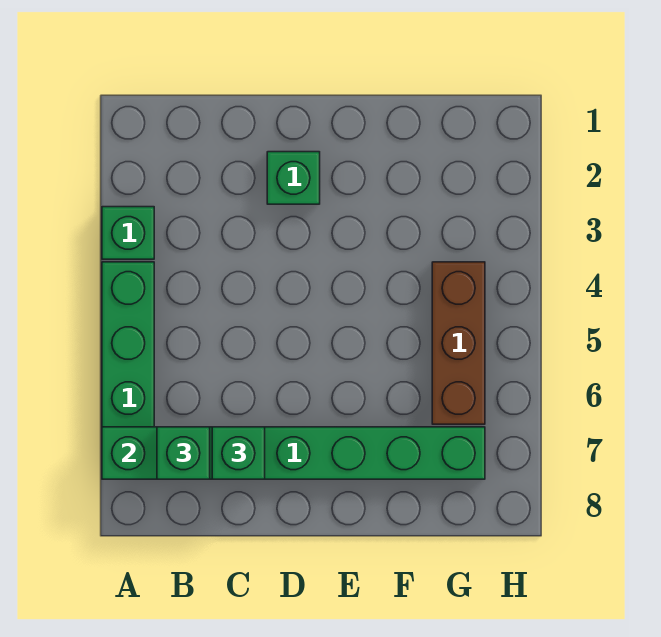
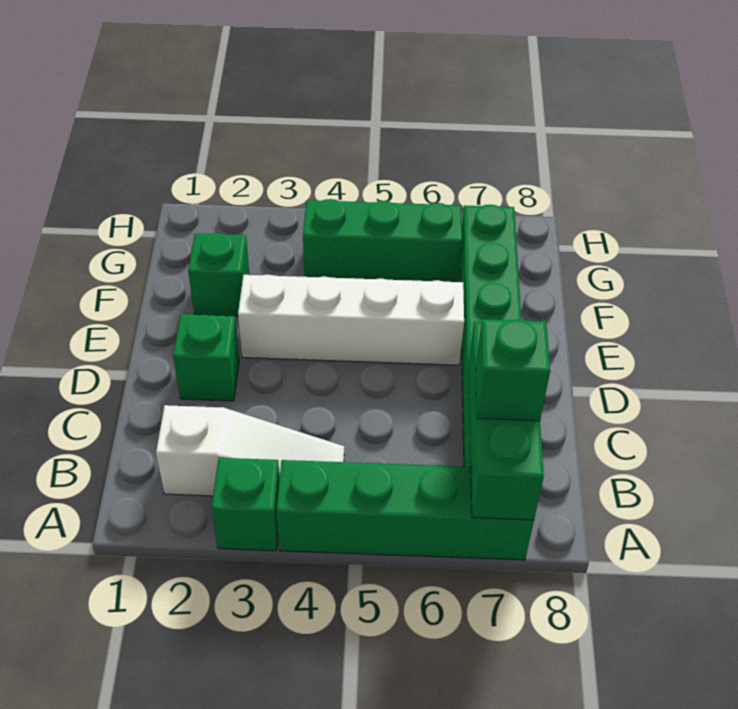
none -> white 1x3 slope [156,405,344,496]
green 1x1 brick [212,427,265,479] -> green 1x1 brick moved to [188,233,250,316]
none -> white 1x4 brick [238,275,464,365]
brown 1x3 brick [432,262,485,424] -> green 1x3 brick [303,199,462,282]

